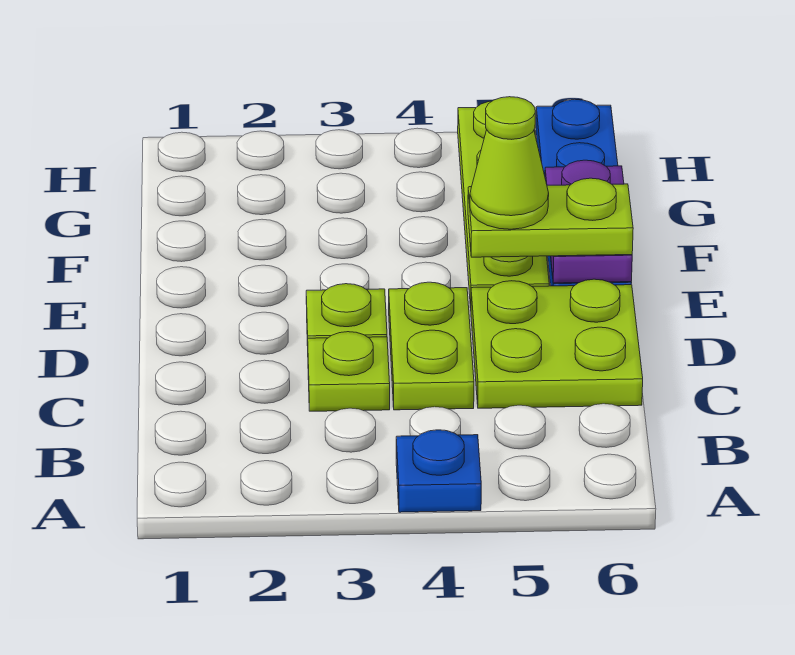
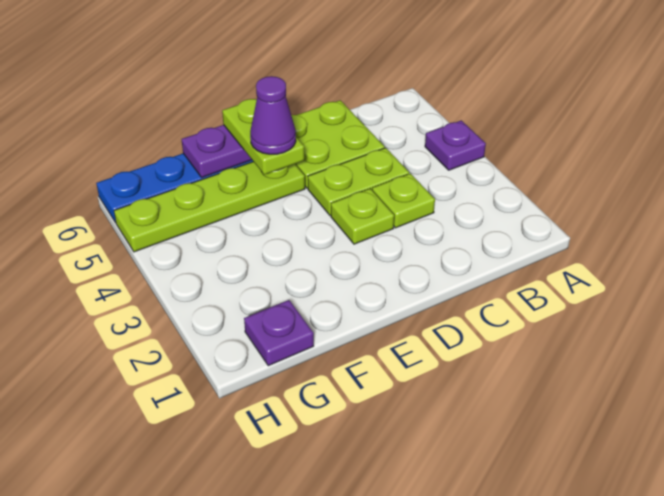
blue 1x1 plate [396,430,481,512] -> purple 1x1 plate [425,120,486,170]
lime 1x1 cone [470,97,549,229] -> purple 1x1 cone [250,76,296,154]
none -> purple 1x1 plate [244,300,314,366]

